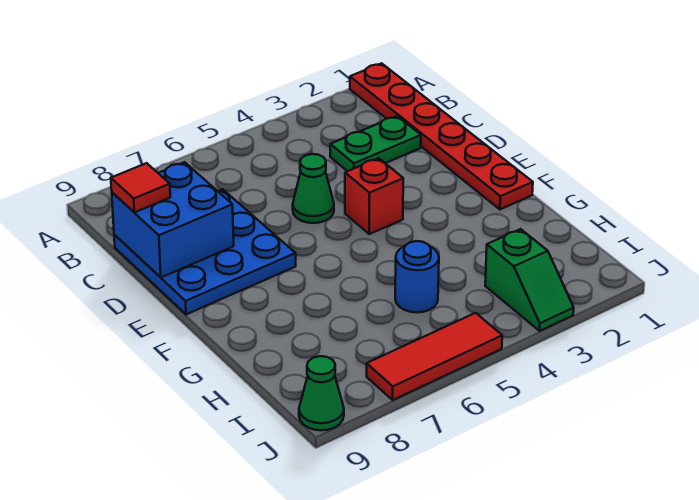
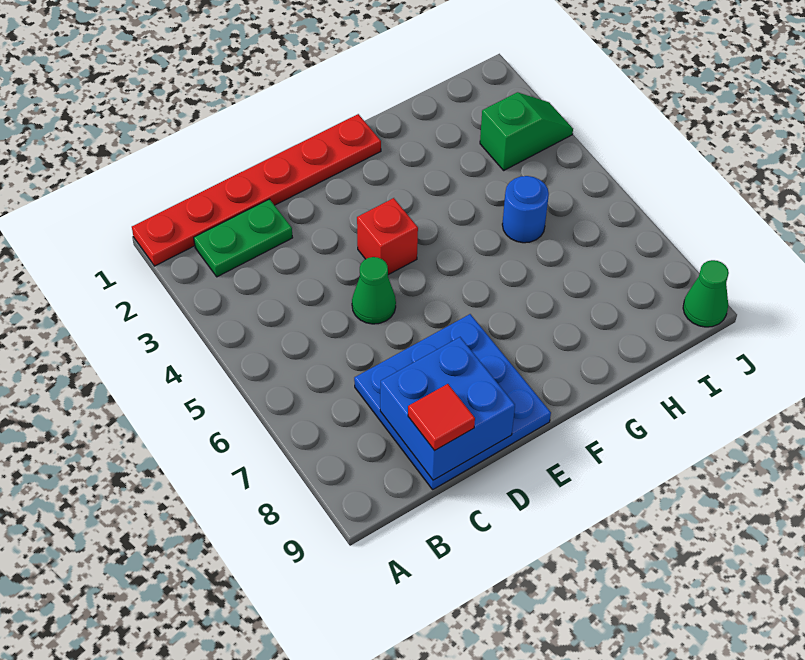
green 1x2 plate [330,116,421,171] -> green 1x2 plate turned to [194,199,293,277]
red 1x3 tile [367,313,502,400] -> none

